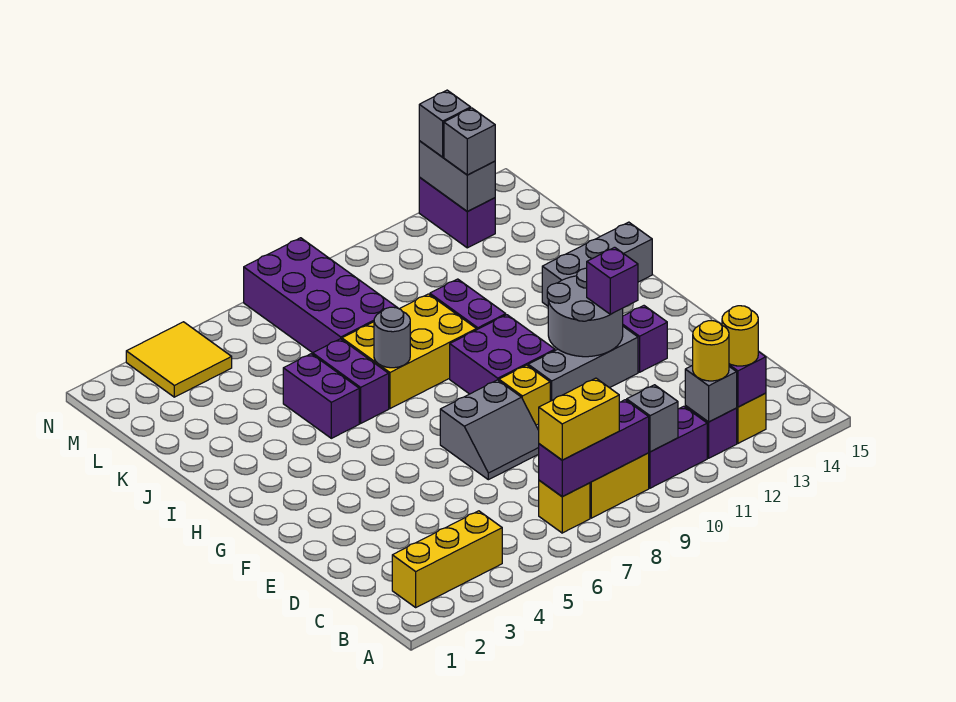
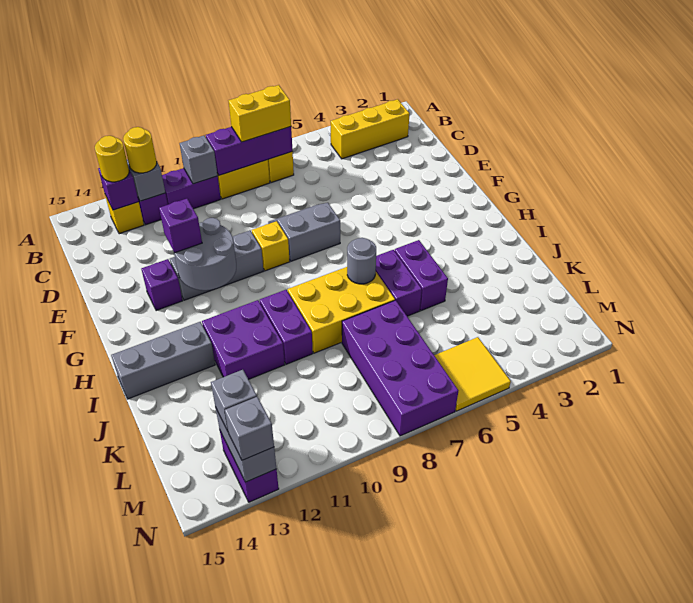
purple 2x2 brick [450,315,555,394] -> purple 2x2 brick moved to [202,300,285,379]
yellow 2x2 tile [126,322,232,397] -> yellow 2x2 tile moved to [434,337,511,411]

